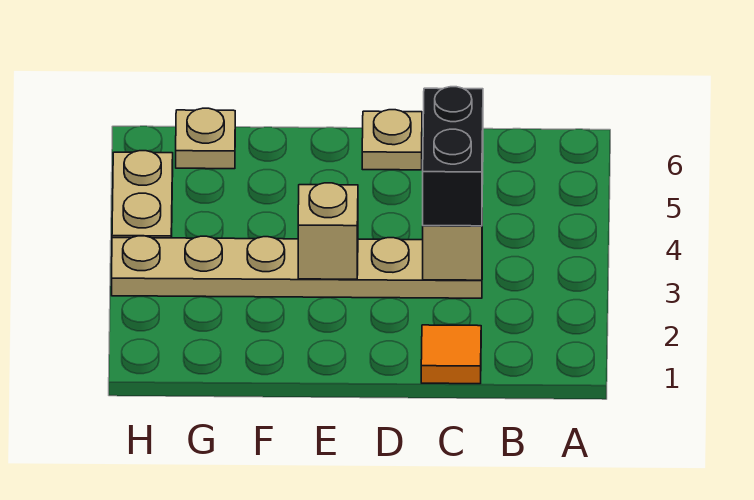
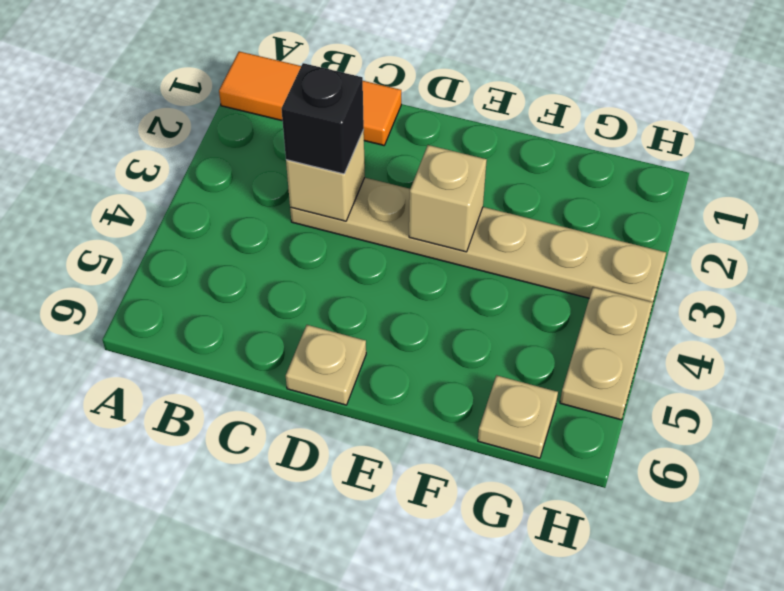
orange 1x1 tile [421,325,481,384] -> orange 1x3 tile [219,51,401,145]
black 1x2 brick [423,87,483,226] -> black 1x1 brick [282,63,364,174]

